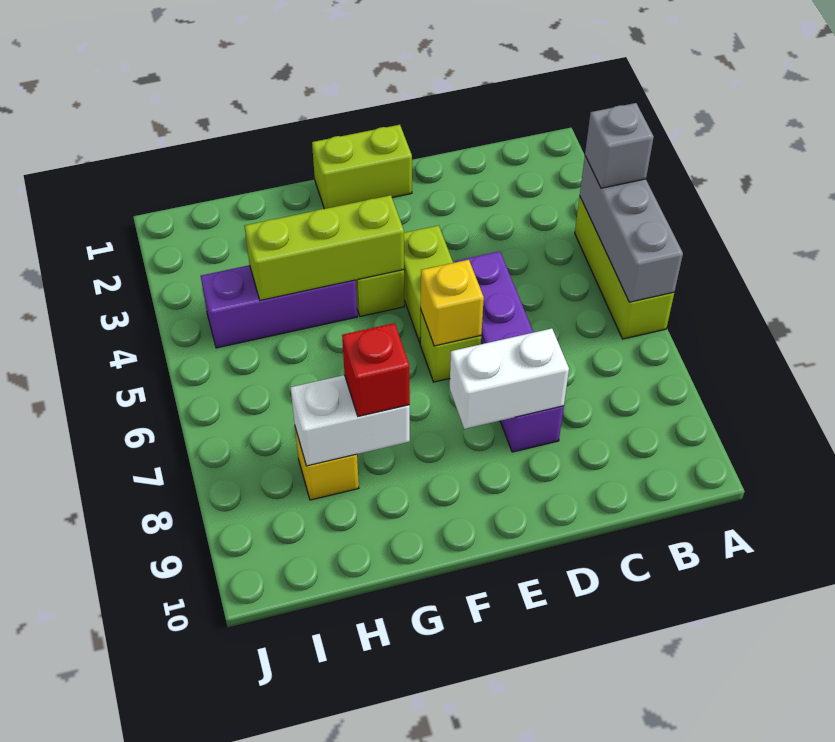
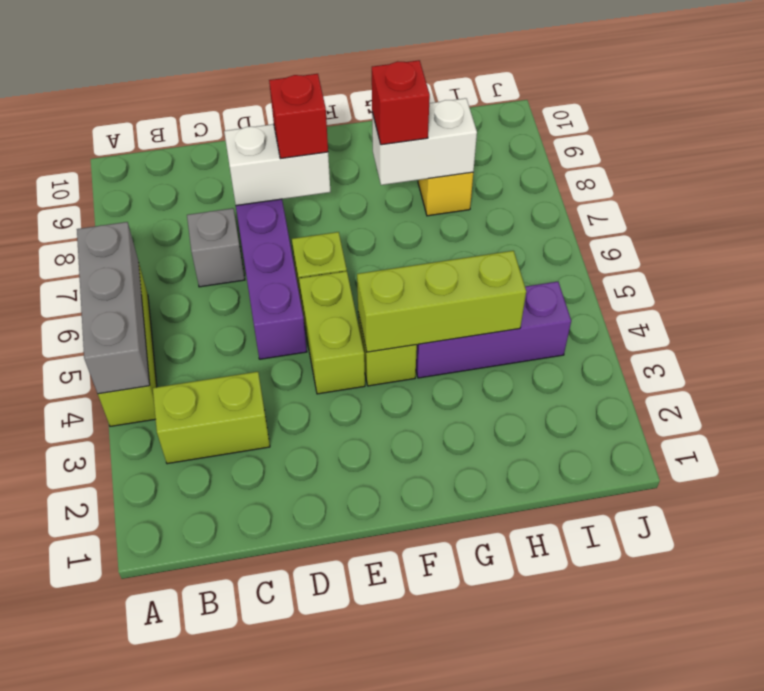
grey 1x1 brick [585,103,654,188] -> grey 1x1 brick moved to [187,208,245,287]
lime 1x2 brick [312,125,412,209] -> lime 1x2 brick moved to [153,372,270,464]
yellow 1x1 brick [421,260,484,346] -> none
none -> red 1x1 brick [269,74,328,159]

